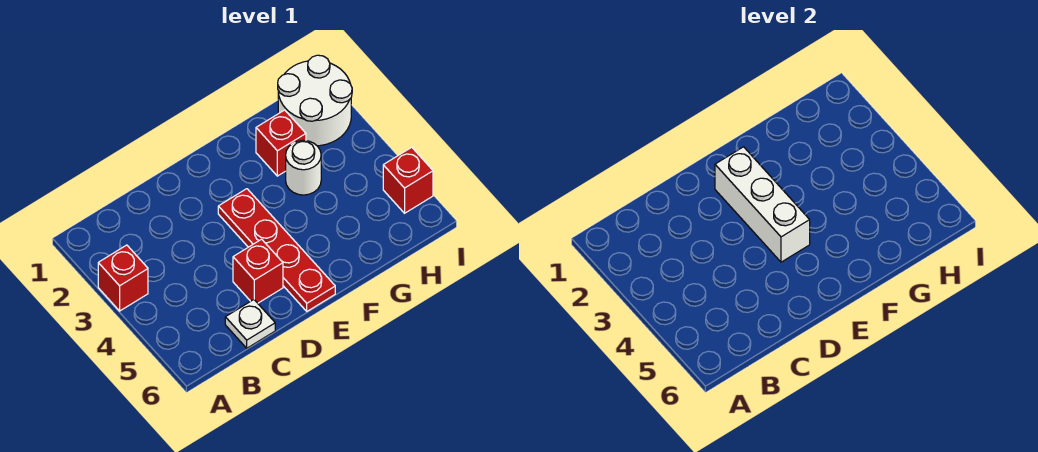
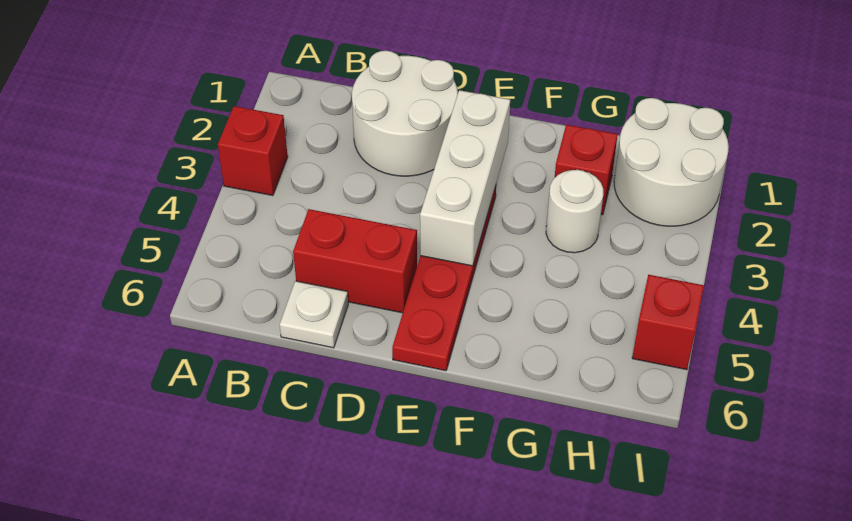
none -> white 2x2 round brick [352,51,458,176]
red 1x1 brick [233,239,283,303] -> red 1x2 brick [293,209,417,313]

